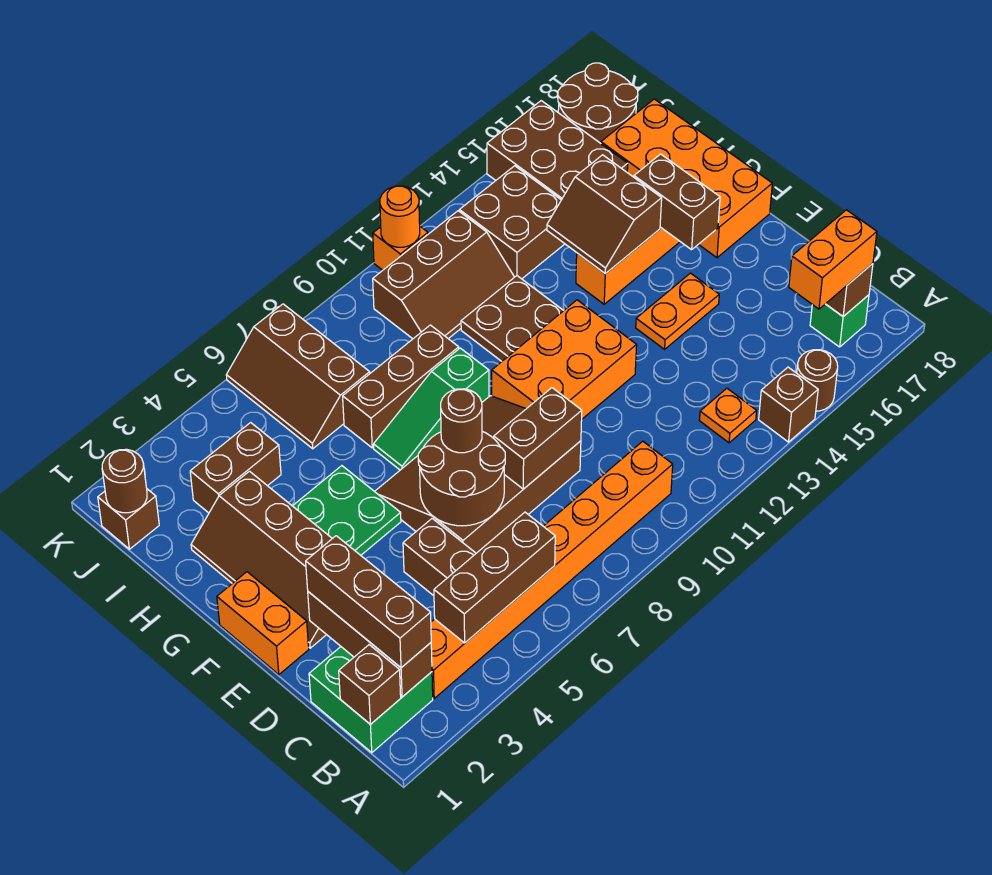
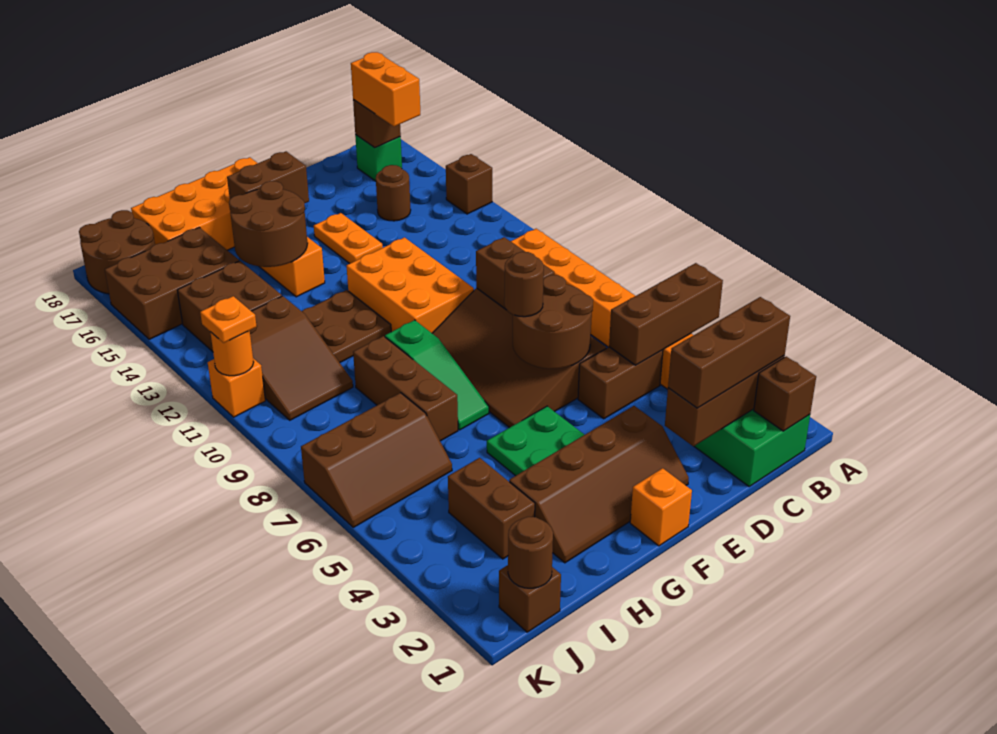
brown 1x1 round brick [797,350,838,411] -> brown 1x1 round brick moved to [376,165,411,221]
brown 1x3 brick [434,512,555,643] -> brown 1x3 brick turned to [609,263,723,365]
orange 1x1 plate [700,388,757,443] -> orange 1x1 plate moved to [200,296,257,343]
orange 1x2 brick [217,572,309,675] -> orange 1x1 brick [630,468,692,546]
brown 2x2 slope [547,155,662,274] -> brown 2x2 round brick [229,181,308,267]
brown 2x3 slope [373,211,514,339] -> brown 2x3 slope turned to [250,296,353,420]

